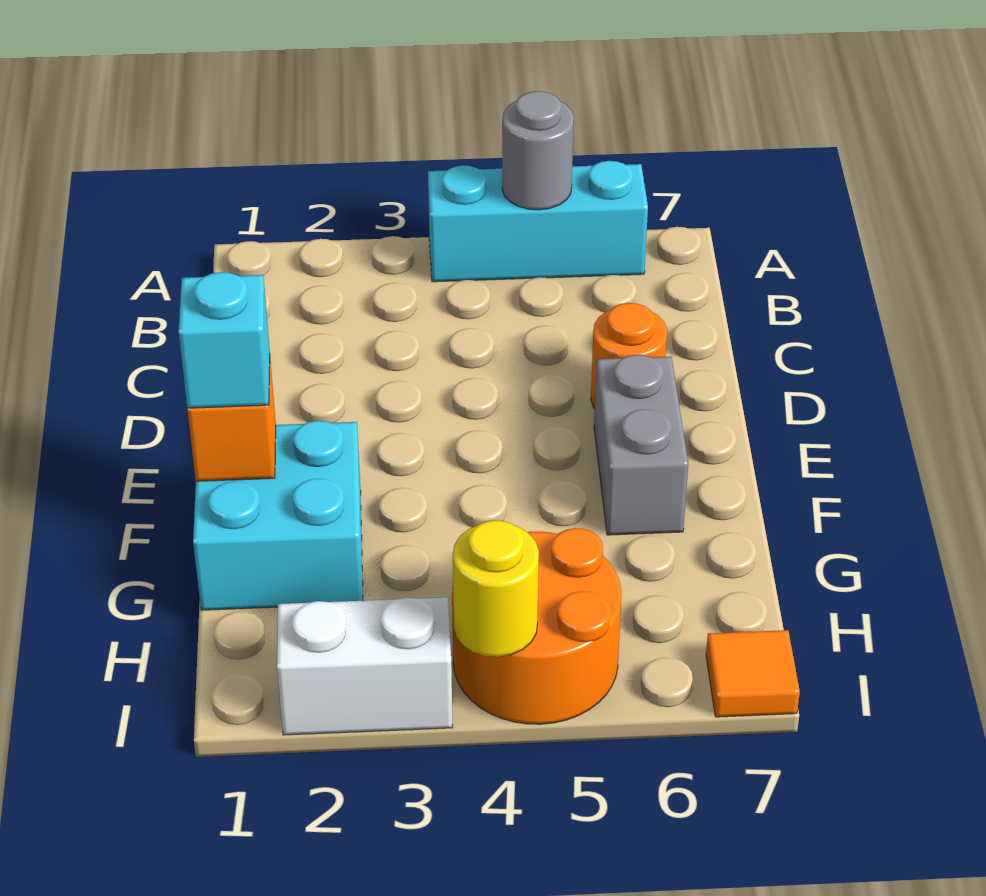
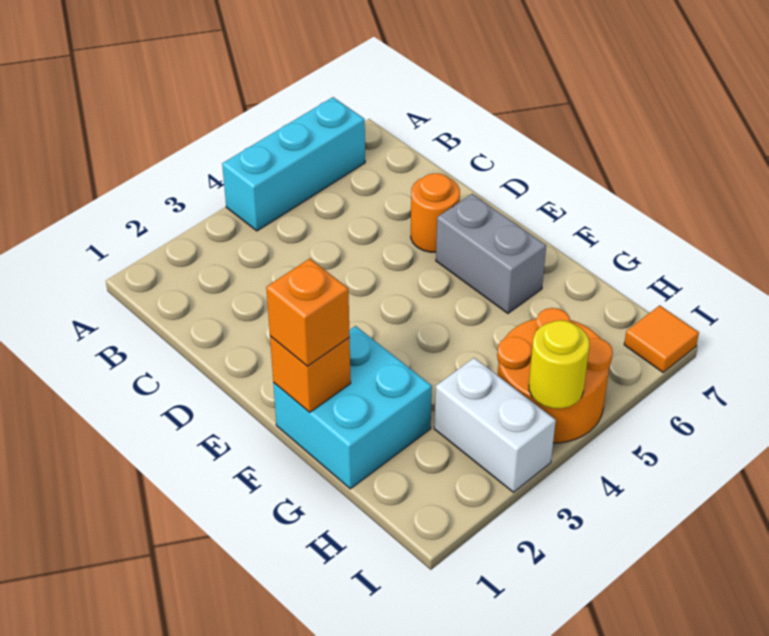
grey 1x1 round brick [502,91,574,210] -> none
cyan 1x1 brick [179,272,270,408] -> orange 1x1 brick [266,259,350,366]
white 1x2 brick [277,597,453,735] -> white 1x2 brick turned to [434,358,556,492]

